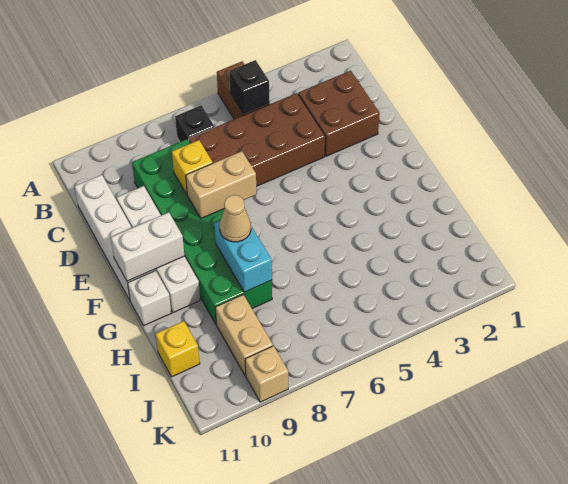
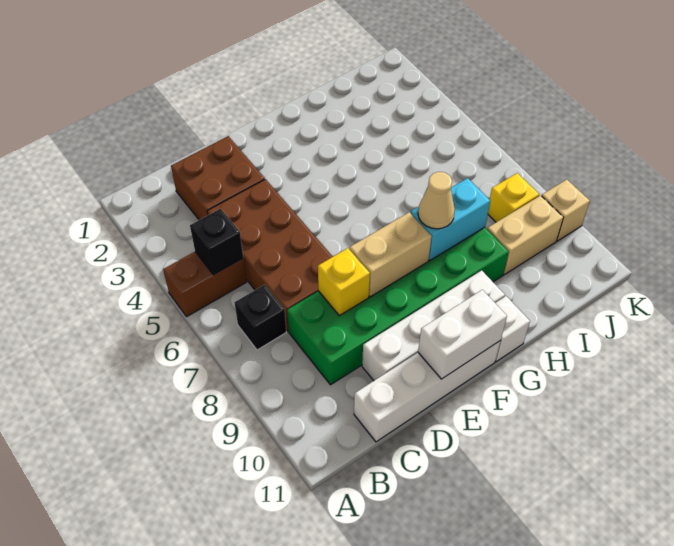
tan 1x2 brick [186,151,256,218] -> tan 1x2 brick turned to [349,212,432,297]
white 1x2 brick [111,212,184,281] -> white 1x2 brick turned to [418,290,507,379]
yellow 1x1 brick [156,321,200,377] -> yellow 1x1 brick moved to [488,173,539,222]

